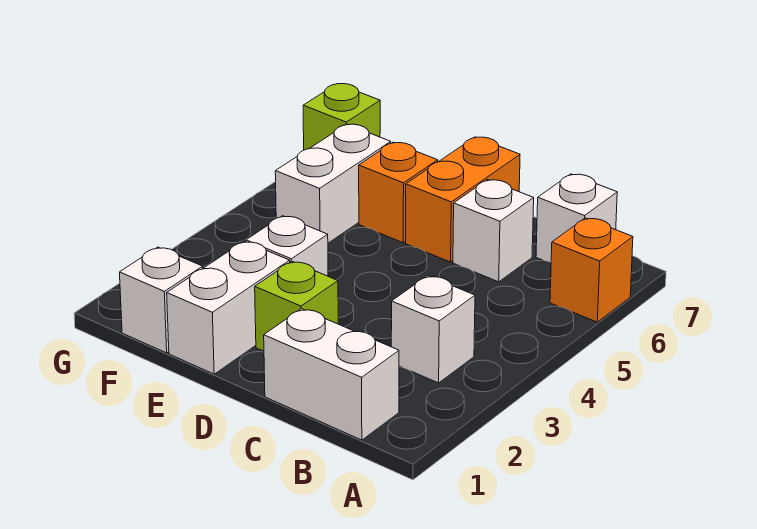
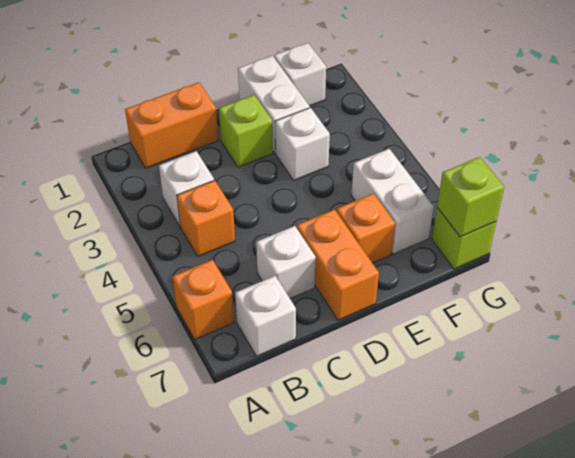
white 1x2 brick [264,309,399,440] -> orange 1x2 brick [125,82,218,168]
none -> orange 1x1 brick [177,180,235,256]
none -> lime 1x1 brick [437,157,504,237]

